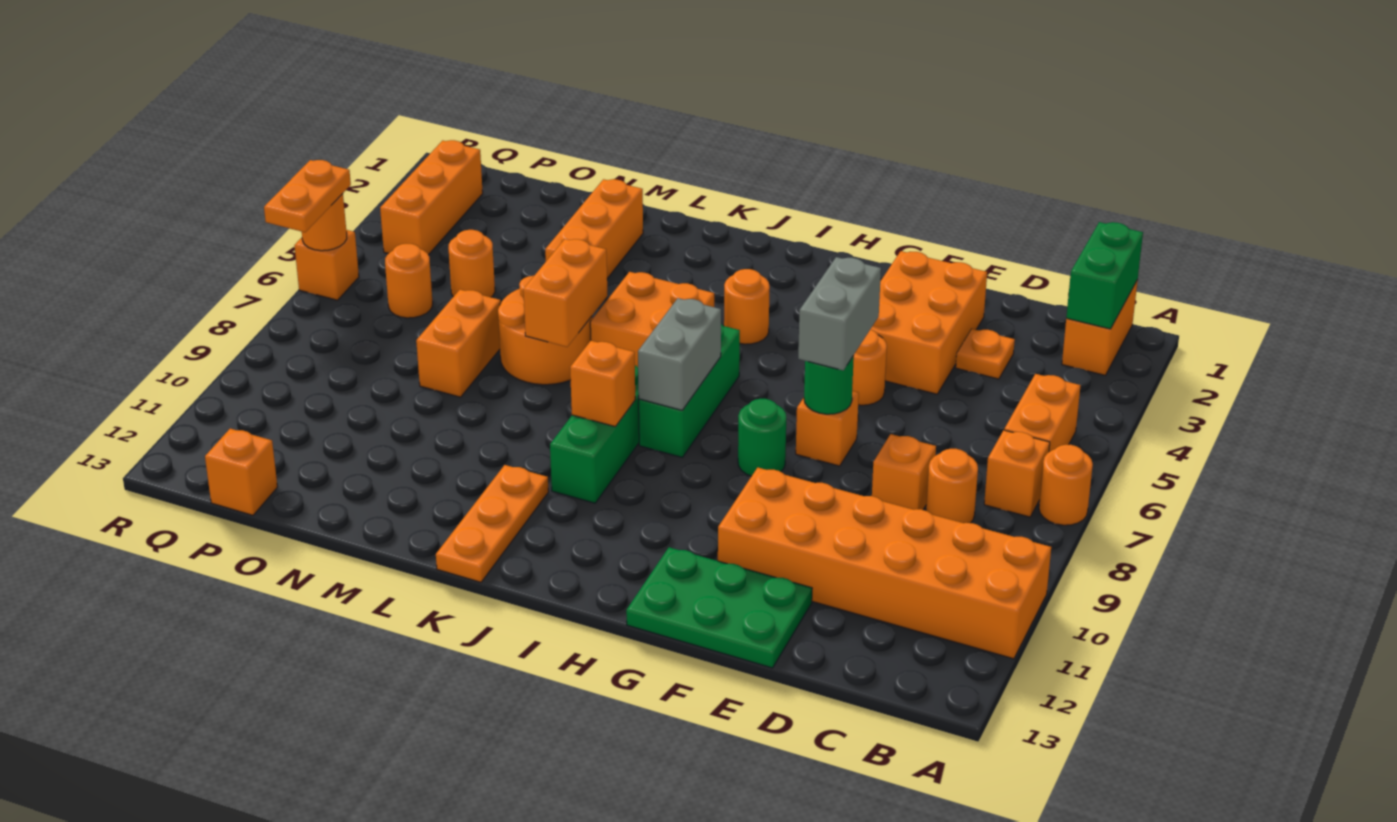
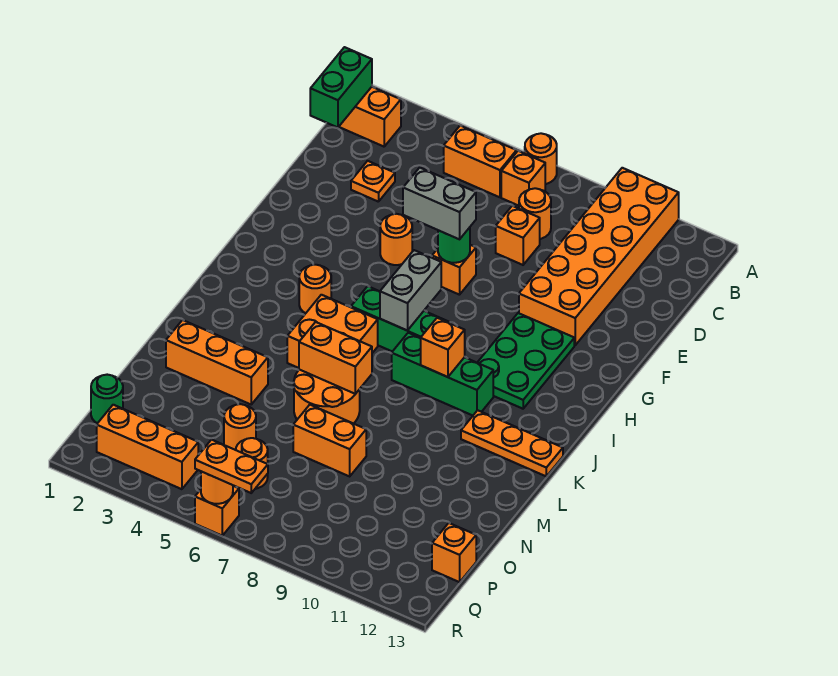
green 1x2 brick [1066,222,1143,329] -> green 1x2 brick turned to [310,47,372,127]
orange 2x3 brick [871,251,987,394] -> none
green 2x3 plate [626,547,812,668] -> green 2x3 plate moved to [477,313,574,409]
green 1x1 round brick [738,399,786,476] -> green 1x1 round brick moved to [91,375,123,423]
grey 1x2 brick [638,298,721,410] -> grey 1x2 brick turned to [380,250,441,330]

